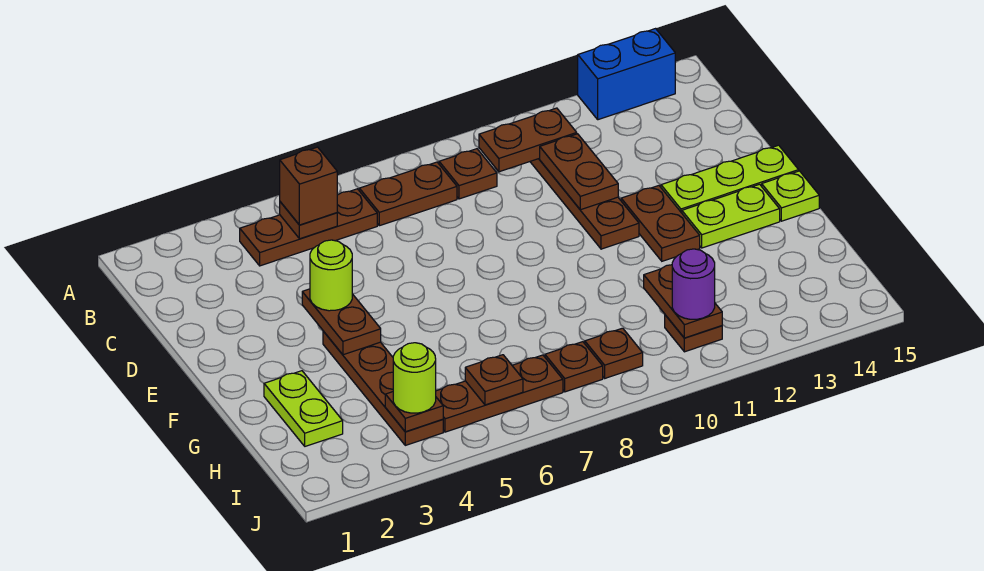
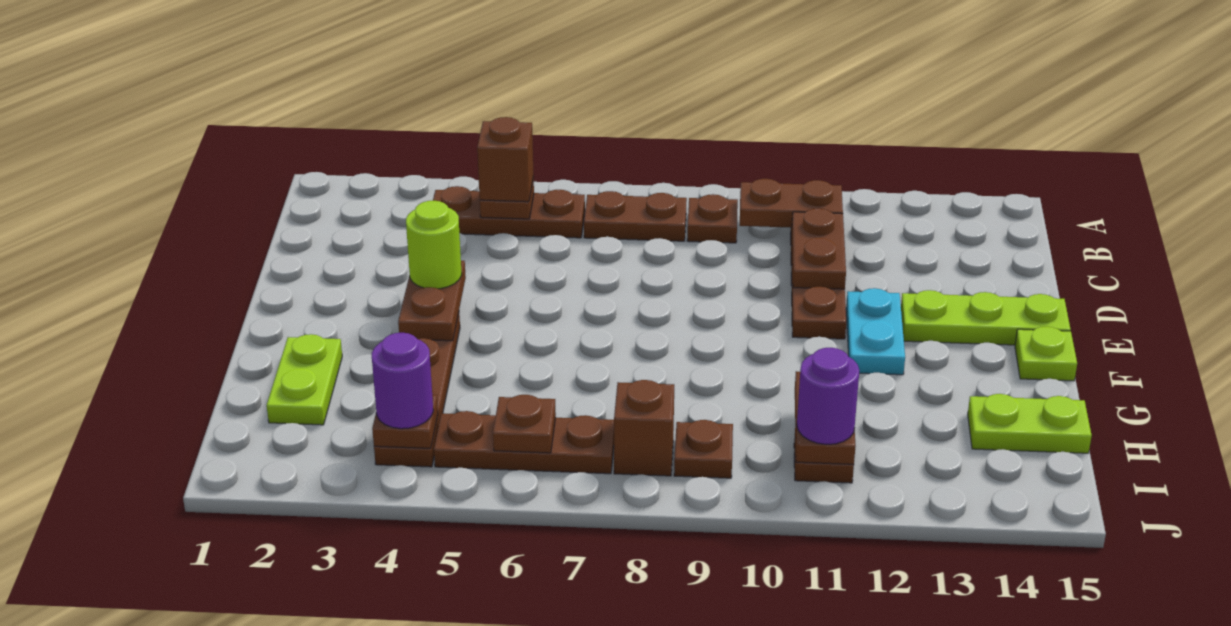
blue 1x2 brick [578,29,675,120] -> none
brown 1x2 plate [621,186,700,261] -> cyan 1x2 plate [846,288,905,375]
lime 1x2 plate [682,184,780,248] -> lime 1x2 plate moved to [968,394,1092,453]
lime 1x1 round brick [393,343,436,413] -> purple 1x1 round brick [372,333,433,429]
brown 1x1 plate [545,342,603,392] -> brown 1x1 brick [614,380,674,476]

